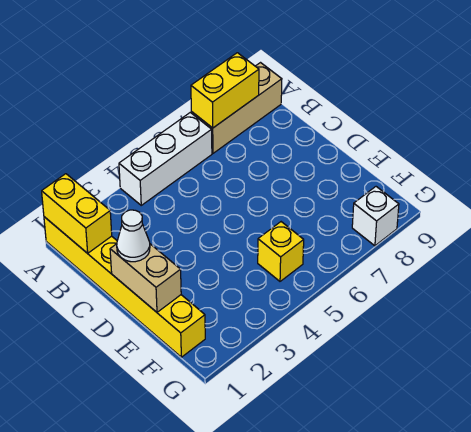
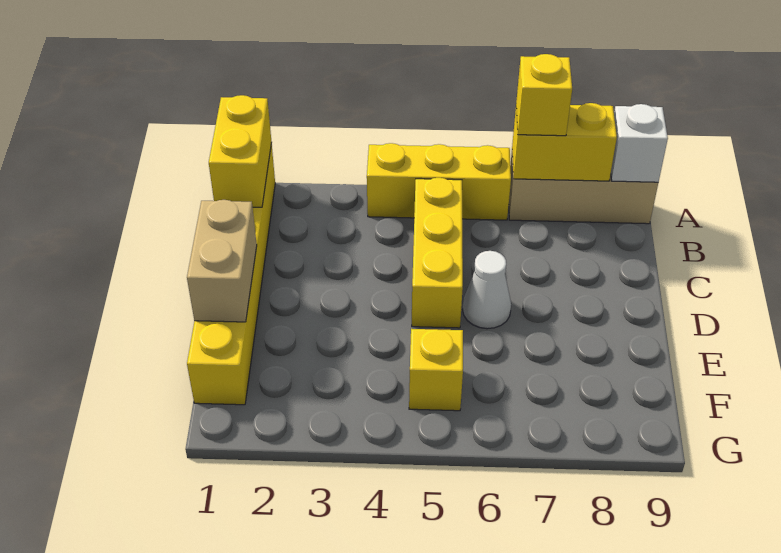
white 1x3 brick [119,113,212,205] -> yellow 1x3 brick [367,143,511,220]
none -> yellow 1x1 brick [516,54,572,136]
none -> yellow 1x3 brick [412,178,463,328]
white 1x1 cone [117,210,150,262] -> white 1x1 cone moved to [463,251,511,329]
white 1x1 brick [352,187,399,246] -> white 1x1 brick moved to [611,104,668,182]

